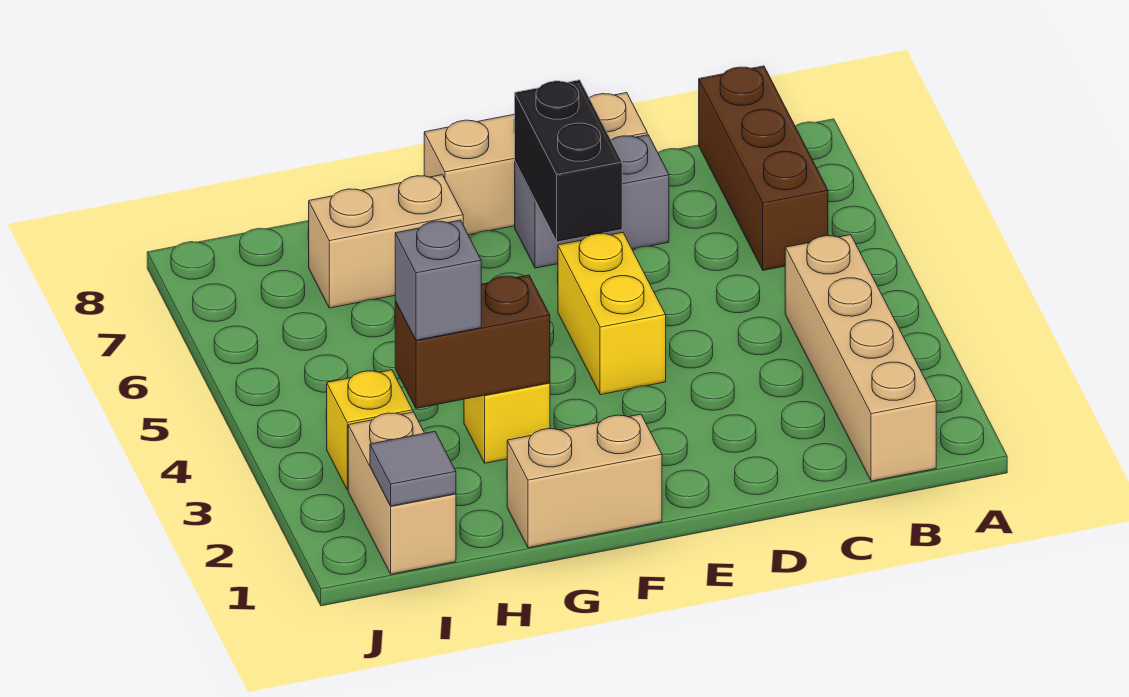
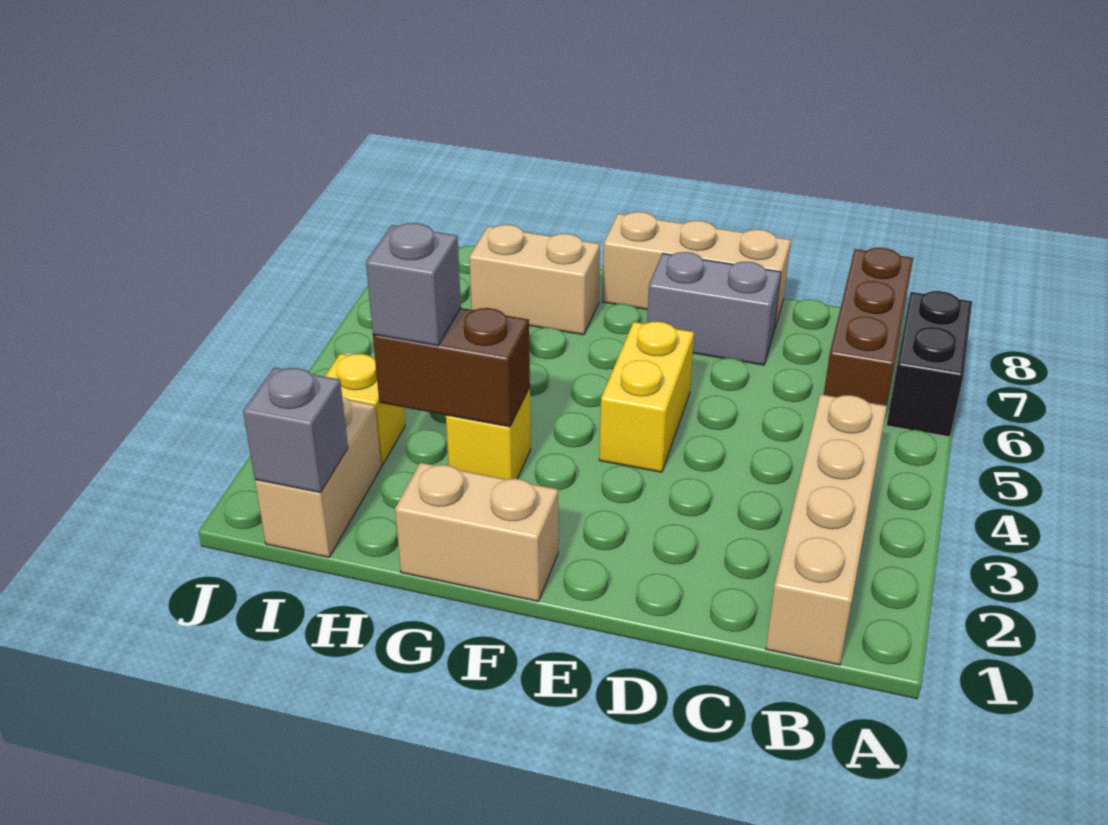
black 1x2 brick [514,80,622,242] -> black 1x2 brick moved to [886,291,972,437]
grey 1x1 tile [370,432,456,506] -> grey 1x1 brick [243,367,348,493]

